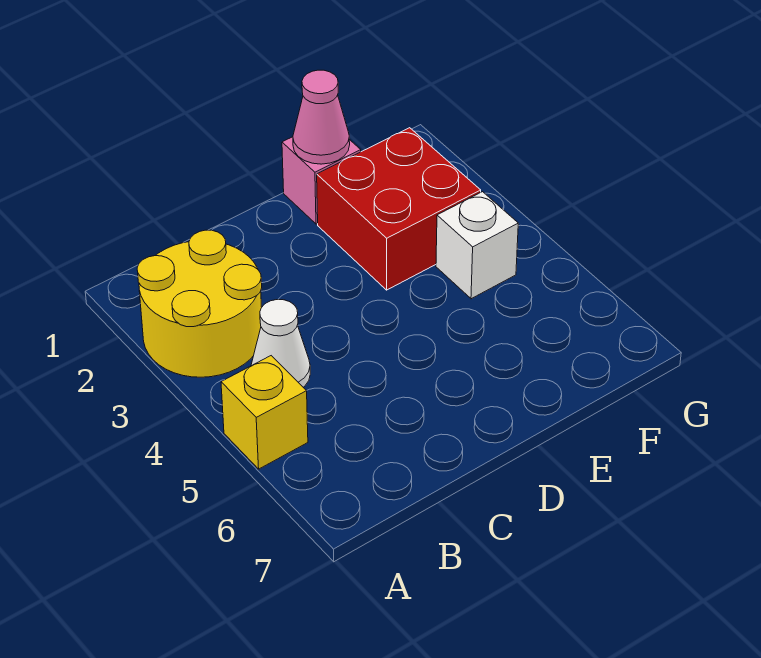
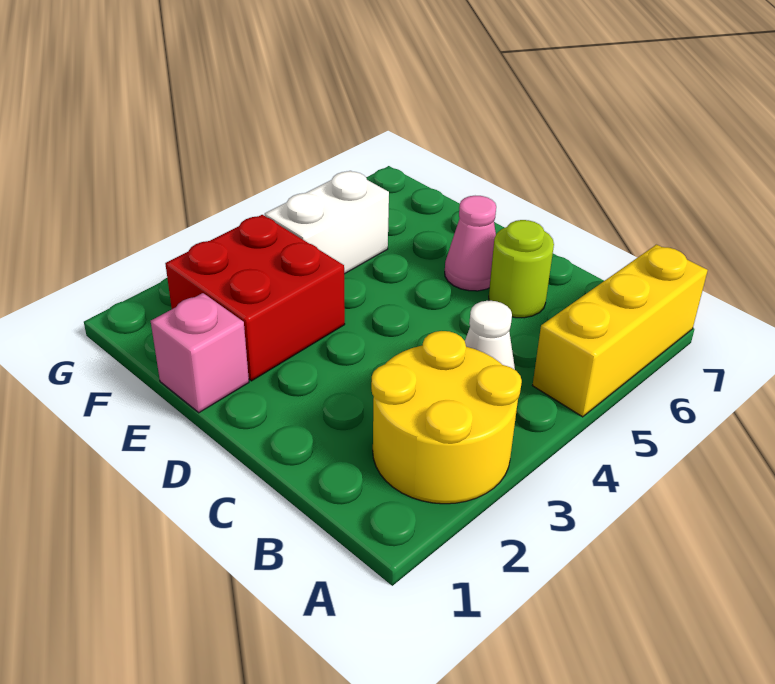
yellow 1x1 brick [221,356,308,469] -> yellow 1x3 brick [533,245,708,417]
none -> lime 1x1 round brick [489,220,554,318]
pink 1x1 cone [293,70,350,164] -> pink 1x1 cone moved to [445,196,496,291]
white 1x1 brick [436,192,518,299] -> white 1x2 brick [265,171,389,274]

